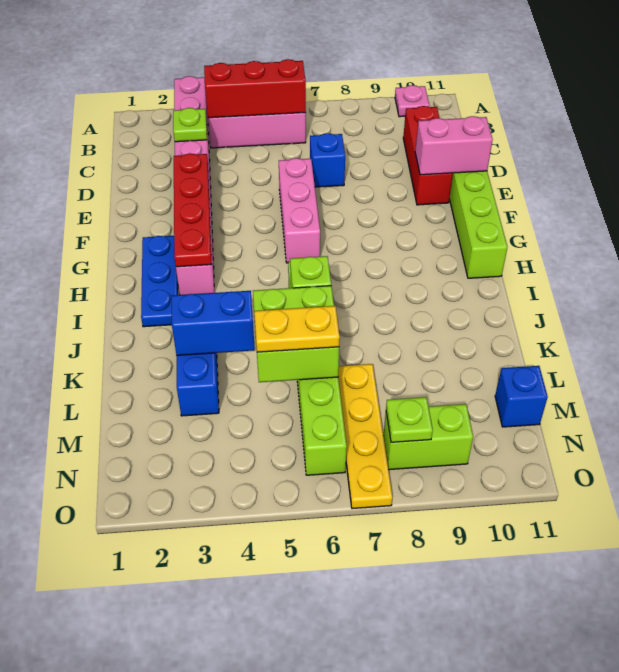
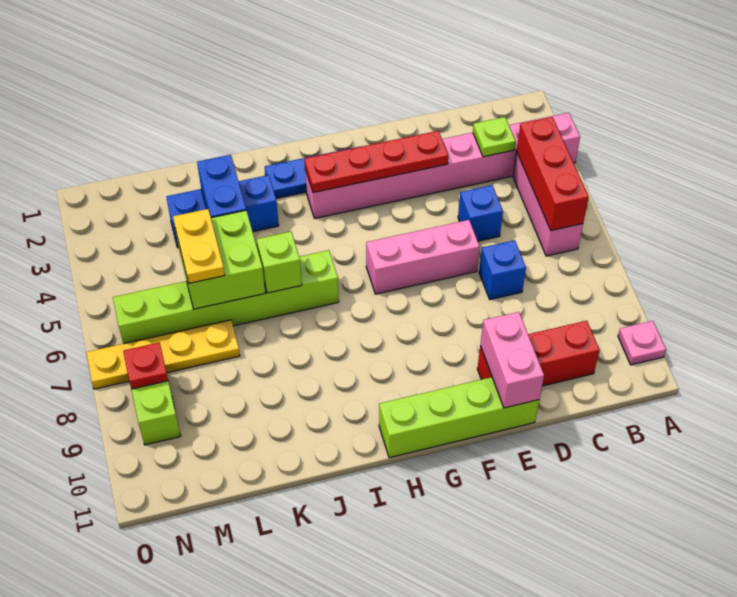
blue 1x1 brick [495,366,548,427] -> blue 1x1 brick moved to [458,185,503,241]
lime 1x1 plate [386,397,433,442] -> red 1x1 plate [123,343,168,389]

